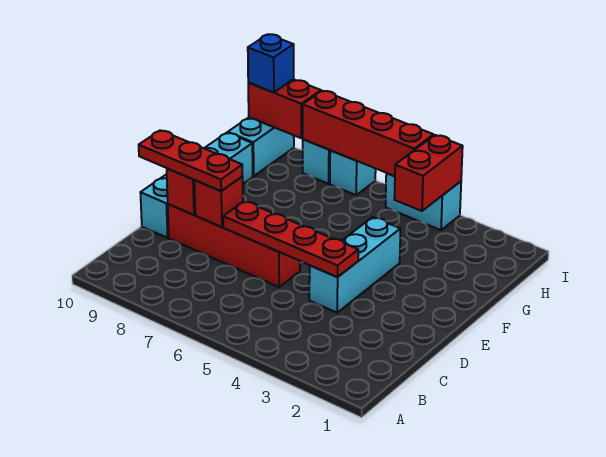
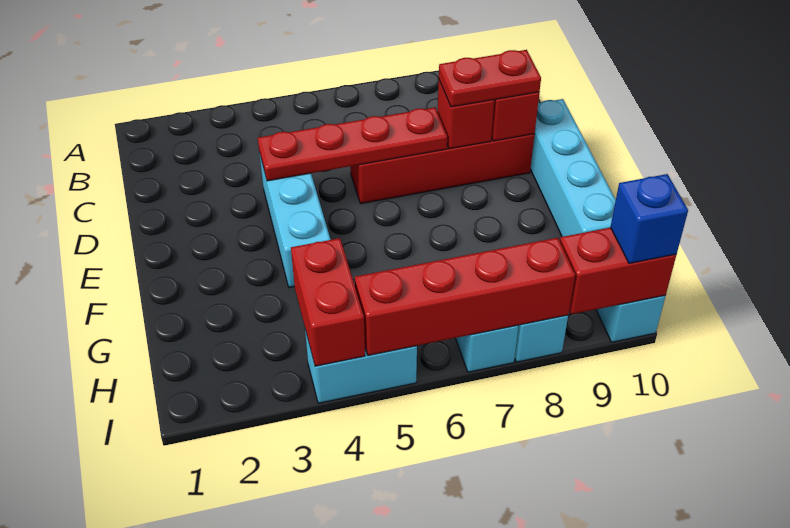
red 1x3 plate [139,130,243,191] -> red 1x2 plate [439,50,541,107]

